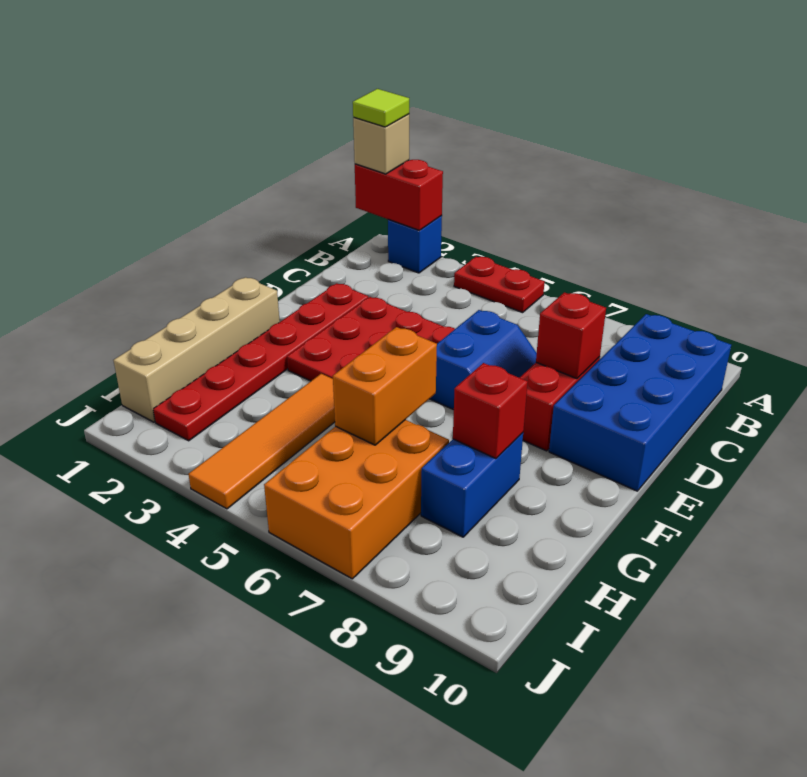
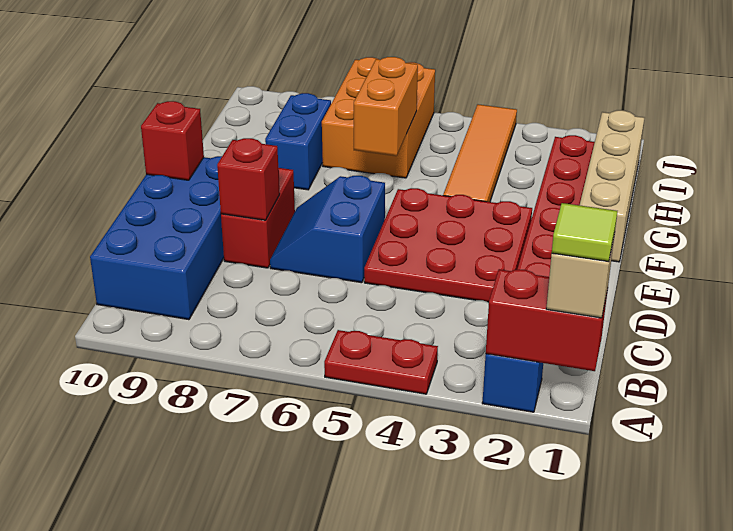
red 1x1 brick [453,363,528,459] -> red 1x1 brick moved to [141,101,204,180]

